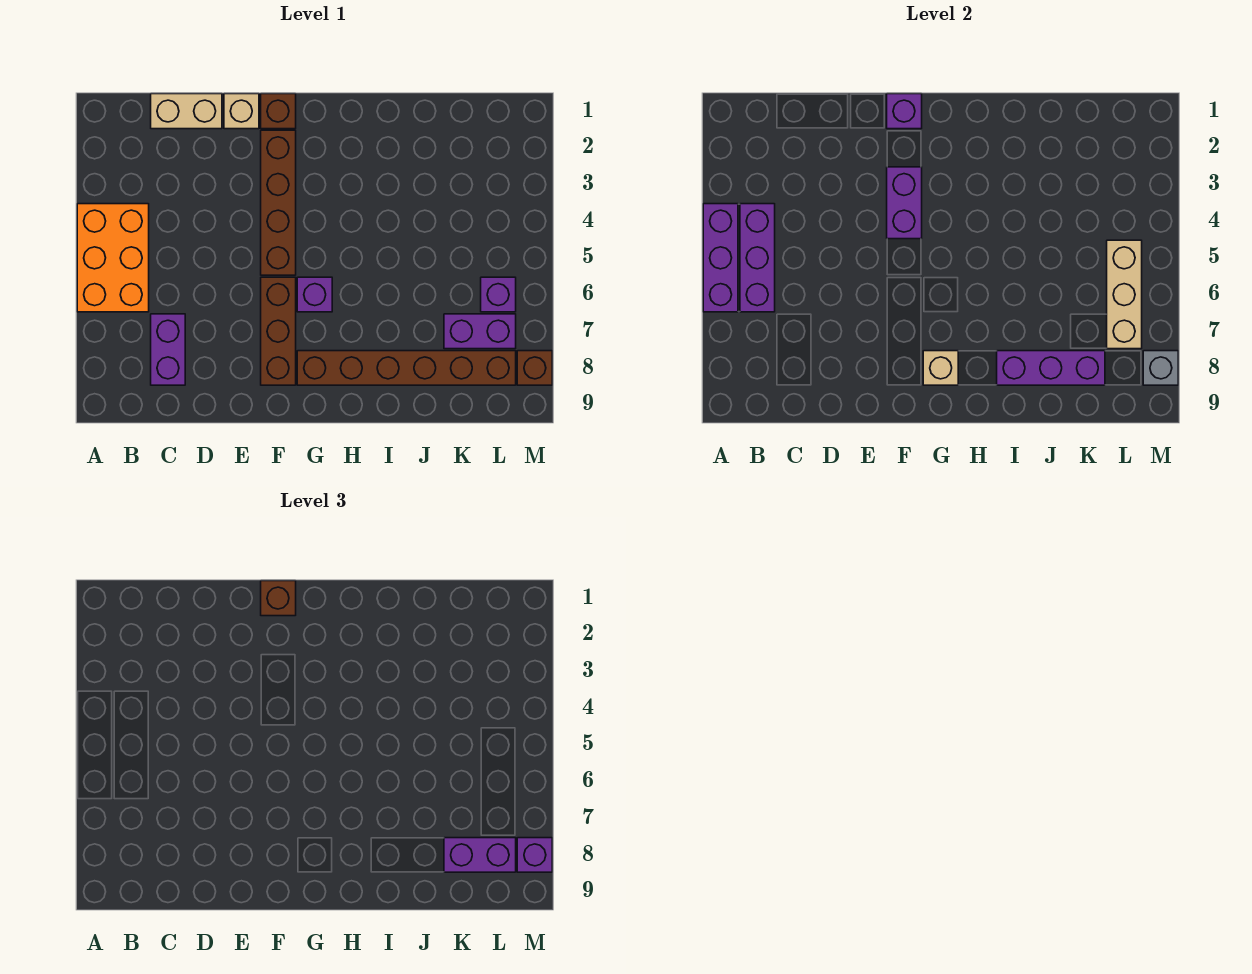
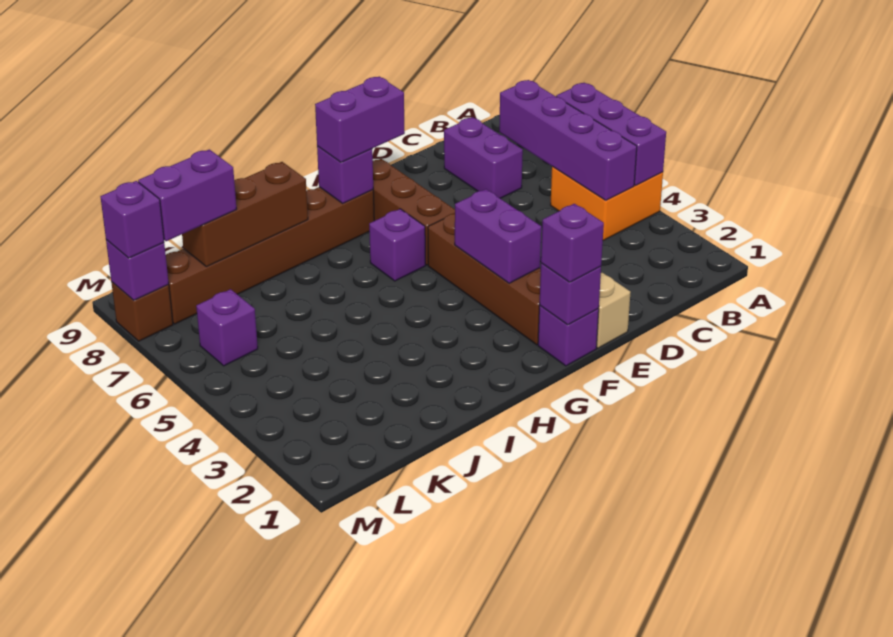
orange 2x3 brick [77,204,149,312] -> orange 2x2 brick [550,166,663,240]
purple 1x3 brick [740,204,775,312] -> purple 1x4 brick [499,80,637,200]
tan 1x2 brick [151,94,222,129] -> none
brown 1x1 brick [261,94,296,129] -> purple 1x1 brick [538,306,599,366]
brown 1x1 brick [261,581,296,616] -> purple 1x1 brick [541,204,604,282]
tan 1x1 brick [923,351,958,385] -> purple 1x1 brick [317,146,373,203]
purple 1x3 brick [997,351,1105,385] -> brown 1x3 brick [182,162,308,267]
purple 1x2 brick [444,314,516,349] -> purple 1x2 brick moved to [315,76,405,163]
tan 1x3 brick [1107,240,1142,349] -> none
grey 1x1 brick [1143,351,1178,385] -> purple 1x1 brick [106,240,169,300]

